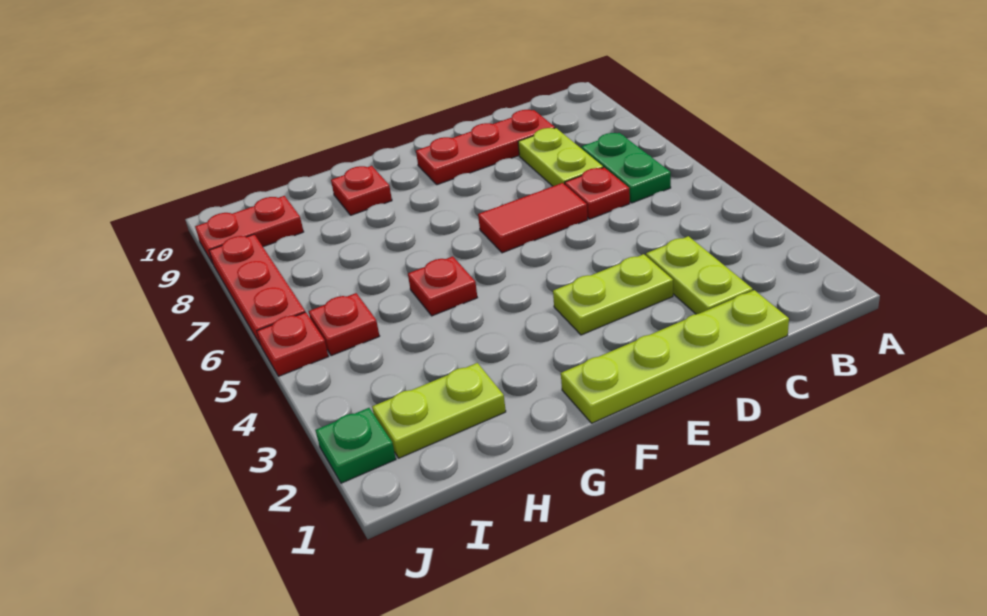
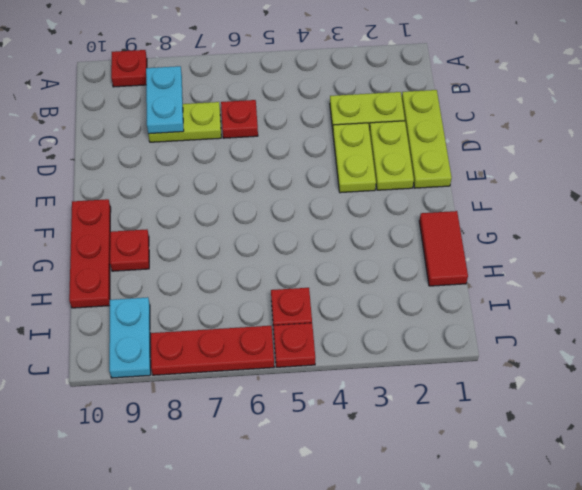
green 1x2 plate [581,133,671,203] -> none
none -> cyan 1x2 plate [146,66,184,134]
lime 1x4 plate [561,290,789,423] -> lime 1x3 plate [402,90,452,188]
red 1x3 plate [416,110,555,185] -> red 1x3 plate moved to [69,199,111,308]
red 1x2 tile [478,183,588,253] -> red 1x2 tile moved to [419,211,468,286]
red 1x1 plate [408,256,477,316] -> red 1x1 plate moved to [111,50,147,87]
lime 1x2 plate [372,363,506,458] -> lime 1x2 plate moved to [369,121,414,190]
red 1x2 plate [195,196,304,263] -> cyan 1x2 plate [109,297,151,378]
green 1x1 plate [315,408,396,483] -> none

